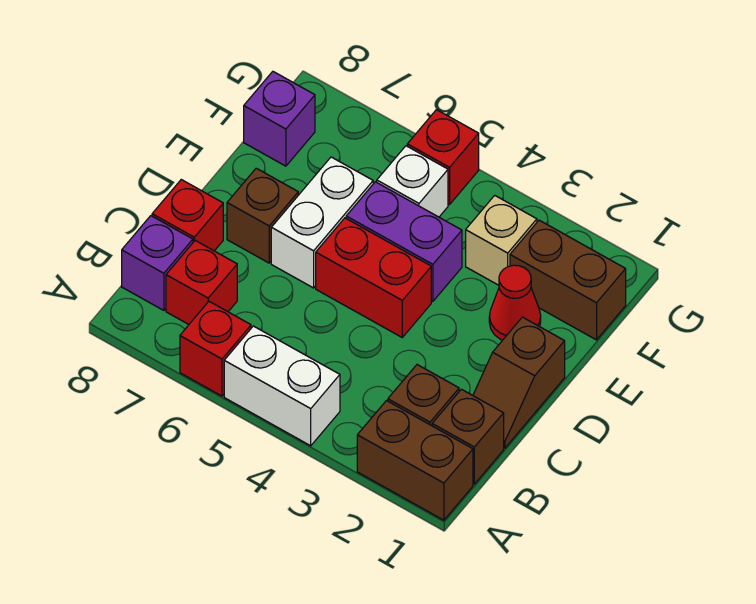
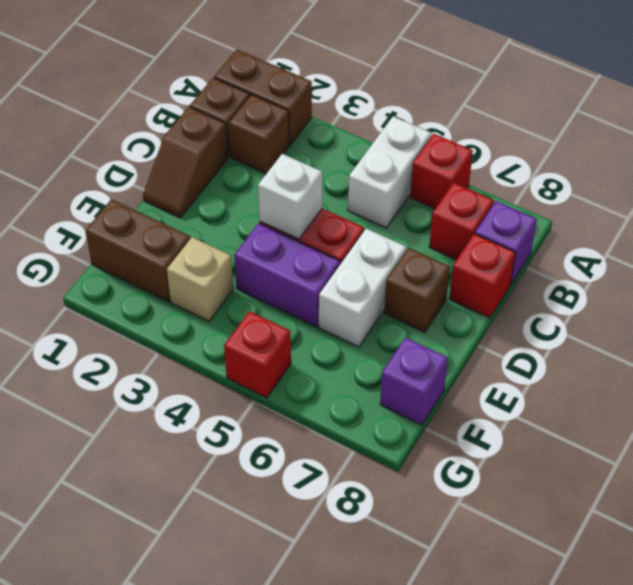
white 1x2 brick [224,326,340,446] -> white 1x2 brick turned to [348,116,432,228]
brown 1x2 slope [473,317,565,448] -> brown 1x2 slope turned to [143,107,228,218]
red 1x1 cone [489,265,541,340] -> none
white 1x1 brick [377,146,448,217] -> white 1x1 brick moved to [258,154,322,239]

